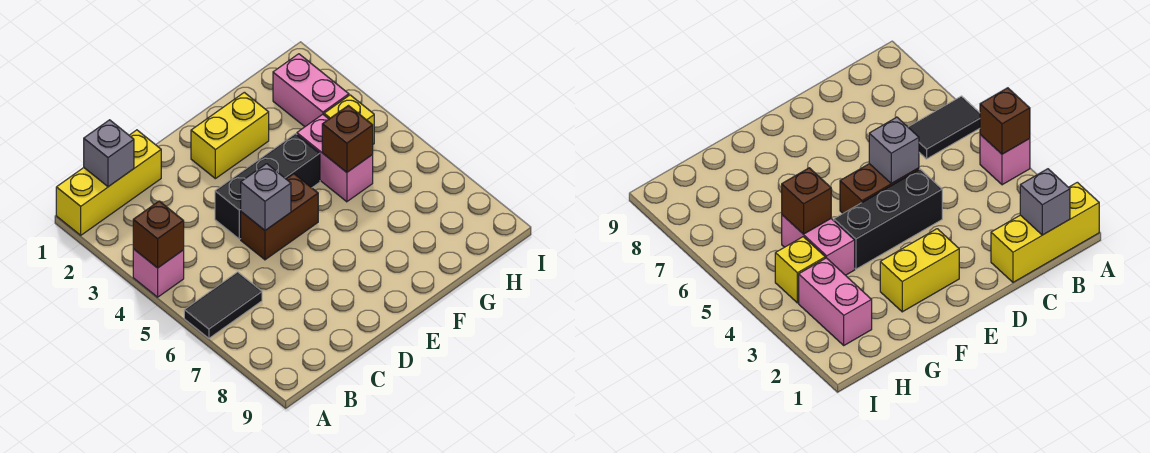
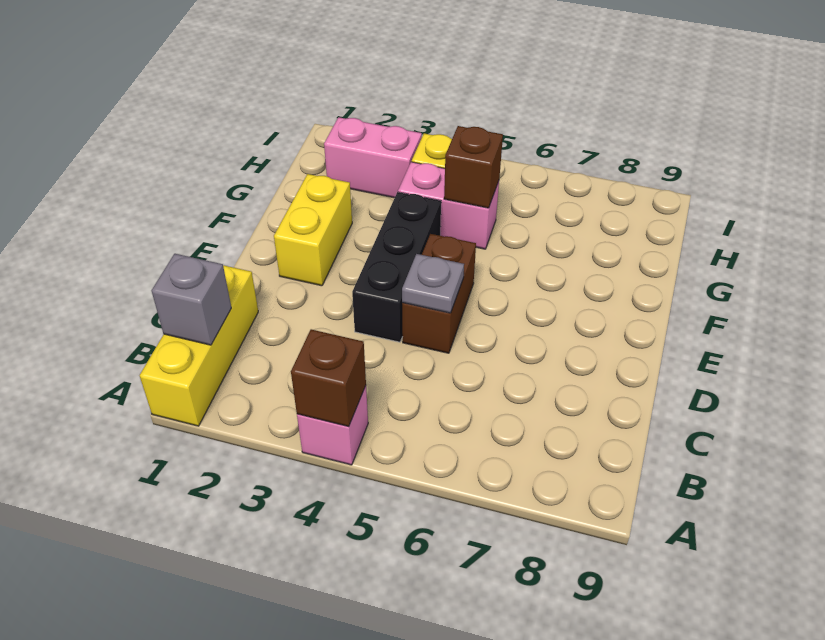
black 1x2 tile [184,272,262,338] -> none
grey 1x1 brick [241,164,291,230] -> grey 1x1 plate [402,254,464,313]

